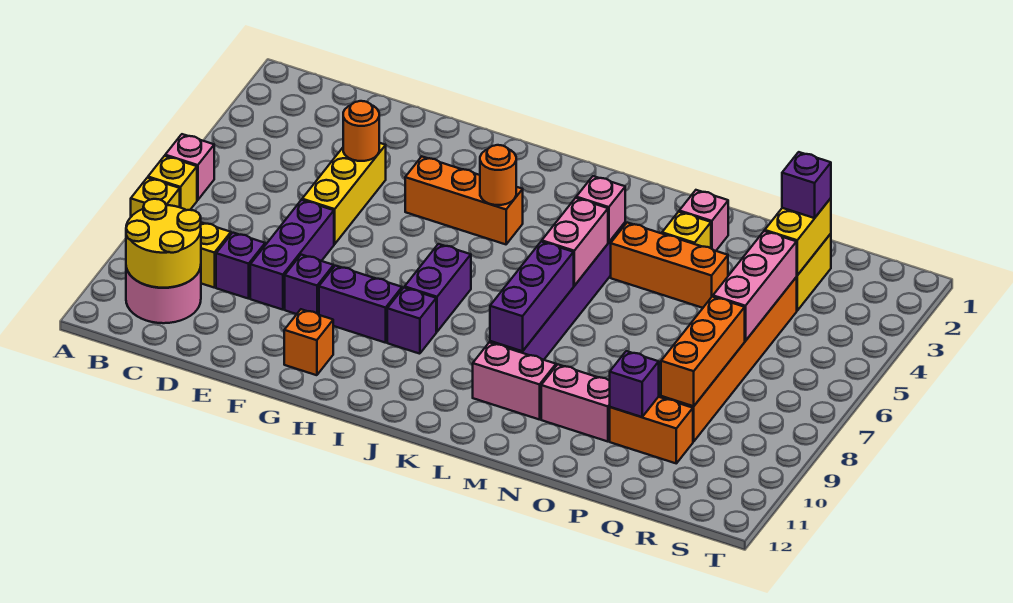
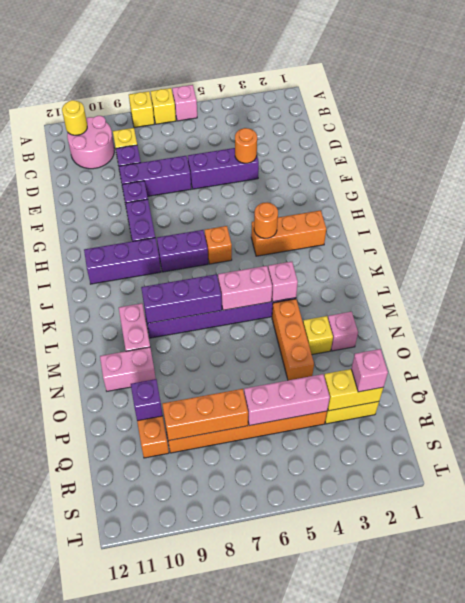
yellow 2x2 round brick [126,199,201,288] -> yellow 1x1 round brick [62,100,87,135]
yellow 1x3 brick [302,143,386,244] -> purple 1x3 brick [188,148,259,189]
orange 1x3 brick [405,157,523,244] -> orange 1x3 brick turned to [251,210,326,256]
orange 1x1 brick [284,309,333,375] -> orange 1x1 brick moved to [205,226,232,264]
purple 1x1 brick [387,288,436,354] -> purple 1x3 brick [84,238,161,284]
pink 1x2 brick [541,365,610,442] -> pink 1x2 brick turned to [100,347,156,391]
purple 1x1 brick [782,152,831,218] -> pink 1x1 brick [351,349,388,392]

